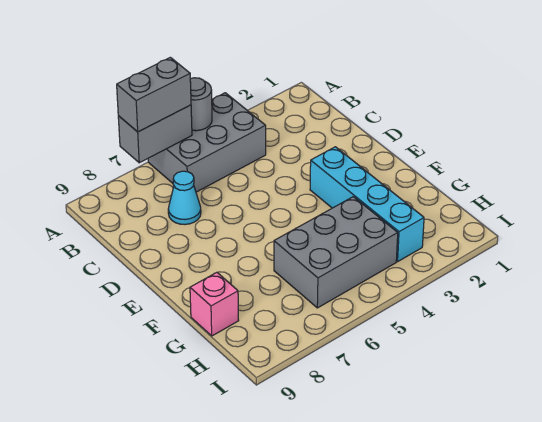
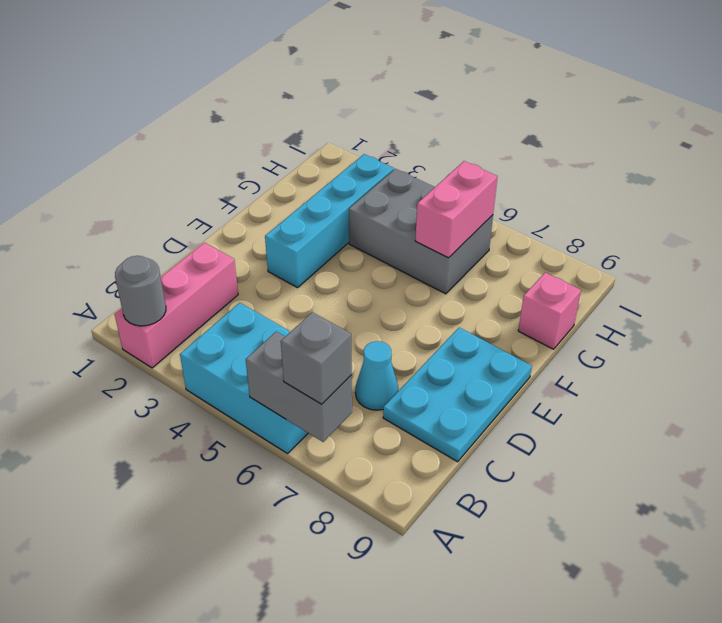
none -> pink 1x3 brick [115,243,238,368]
grey 2x3 brick [148,93,266,192] -> cyan 2x3 brick [180,303,308,454]
grey 1x1 round brick [190,78,212,131] -> grey 1x1 round brick moved to [115,256,166,326]
grey 1x2 brick [117,57,191,132] -> grey 1x1 brick [281,312,352,404]
none -> cyan 2x3 plate [383,328,532,462]
none -> pink 1x2 brick [415,161,498,258]

